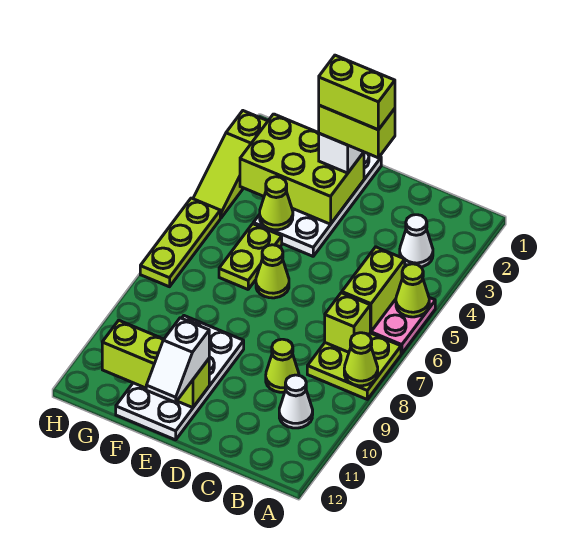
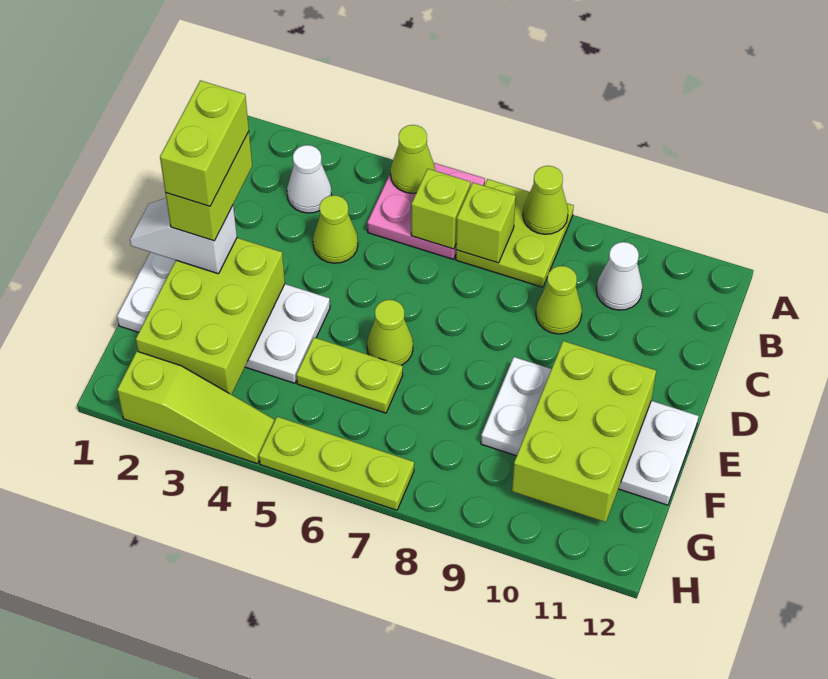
lime 1x2 brick [342,247,405,332] -> lime 1x1 brick [411,169,470,249]
lime 1x3 brick [102,320,209,408] -> lime 2x3 brick [512,341,656,522]
white 1x2 slope [146,318,209,402] -> none
lime 1x1 cone [260,177,293,230] -> lime 1x1 cone moved to [313,195,358,263]

